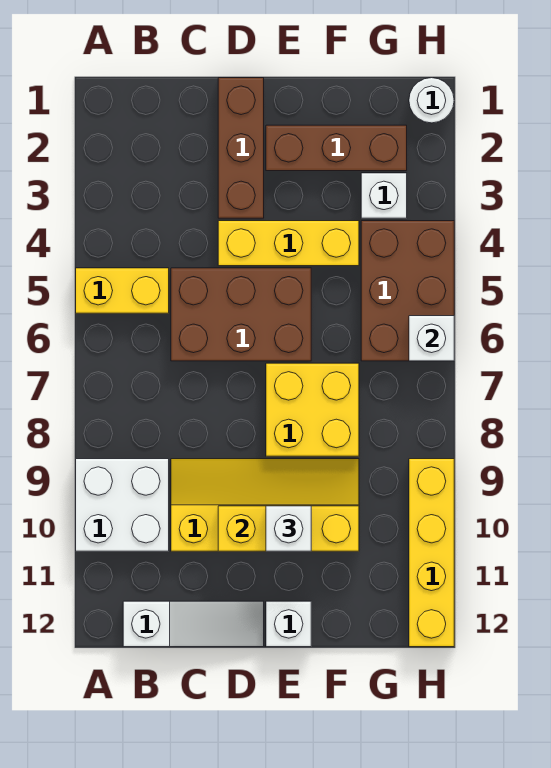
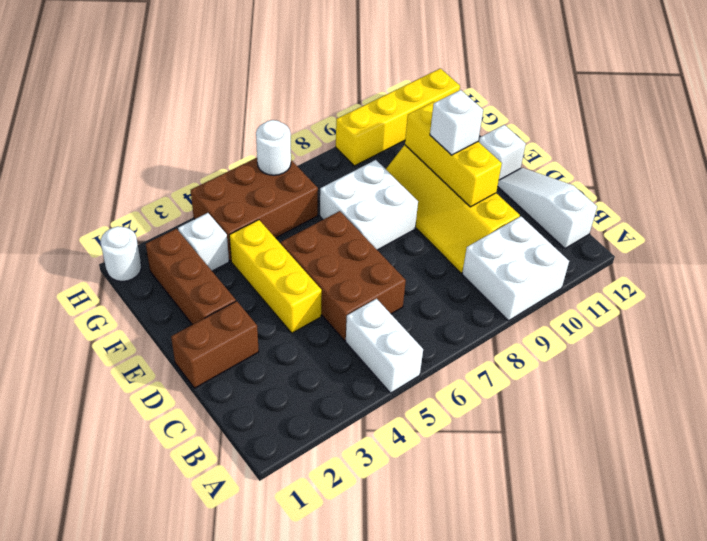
yellow 1x2 brick [76,268,169,313] -> white 1x2 brick [346,299,423,393]
brown 1x3 brick [218,78,264,218] -> brown 1x2 brick [171,301,259,388]
yellow 2x2 brick [266,363,359,456] -> white 2x2 brick [320,160,418,250]
white 1x1 brick [409,316,454,361] -> white 1x1 round brick [256,120,291,175]

